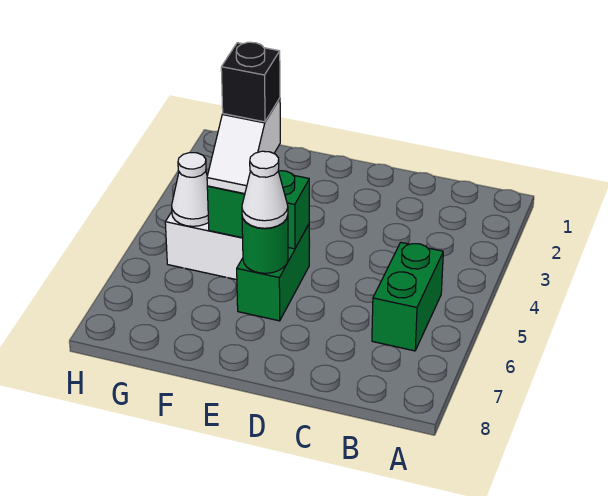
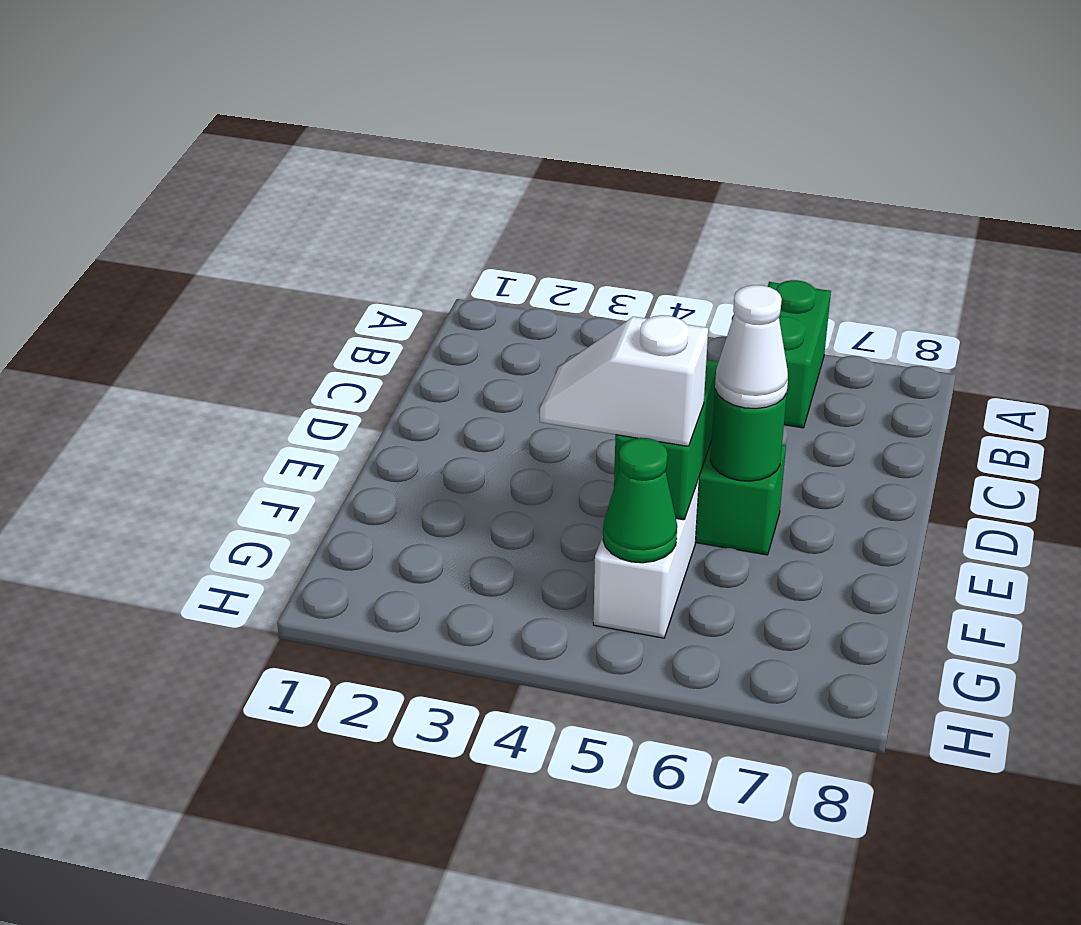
green 1x2 brick [372,243,443,351] -> green 1x2 brick turned to [767,280,831,428]
white 1x2 slope [207,98,280,194] -> white 1x2 slope turned to [540,315,708,446]
black 1x1 brick [221,42,280,122] -> none
white 1x1 cone [172,153,209,226] -> green 1x1 cone [603,438,677,563]

